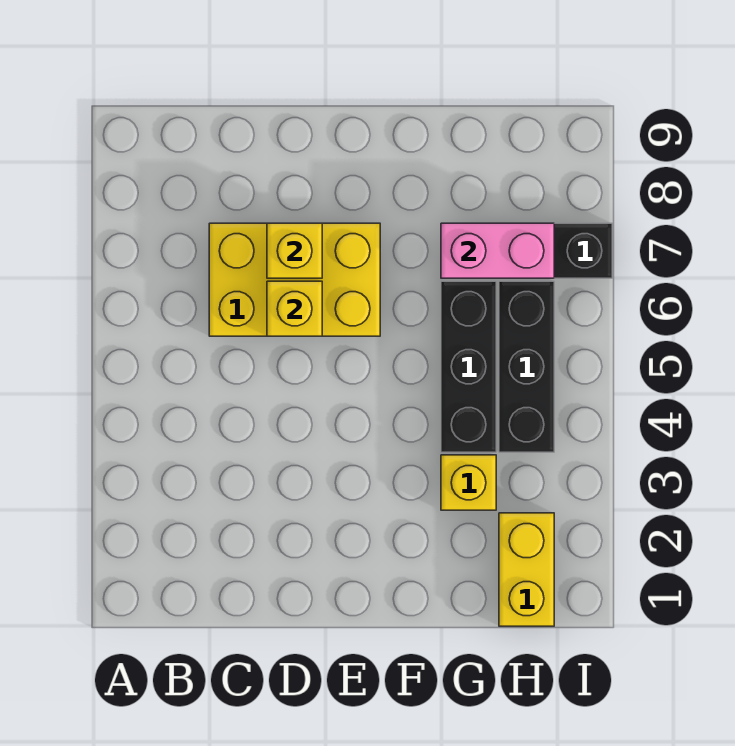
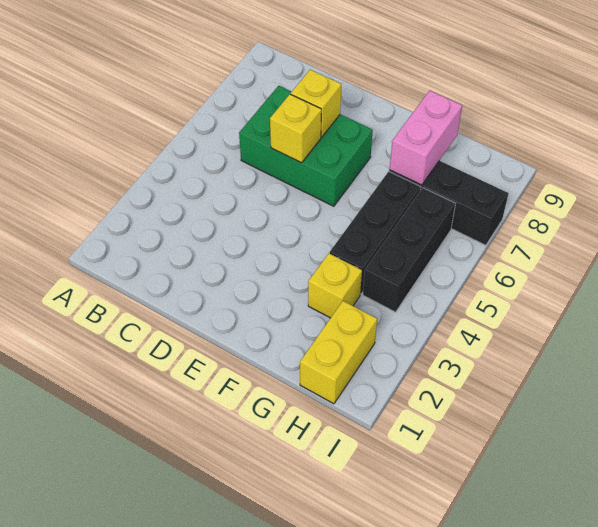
yellow 2x3 brick [209,223,380,336] -> green 2x3 brick [239,86,373,206]
pink 1x2 brick [441,223,554,278] -> pink 1x2 brick turned to [390,91,462,185]

